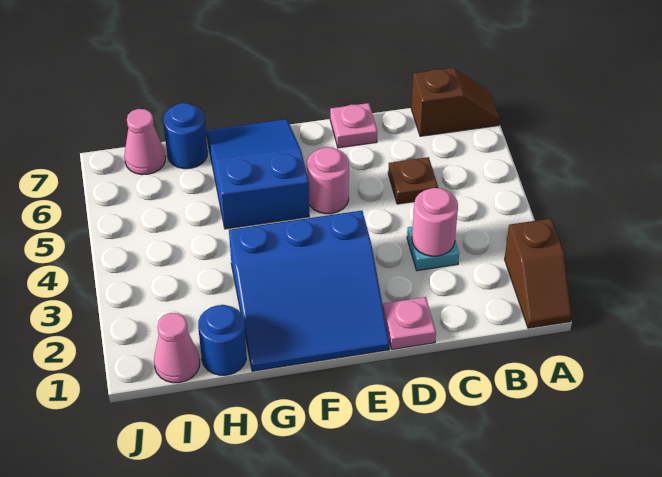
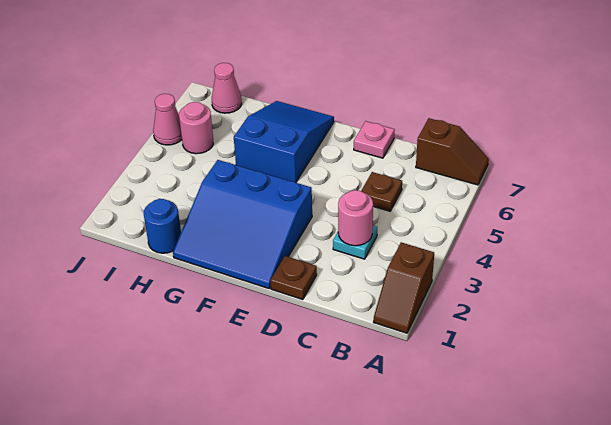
pink 1x1 plate [383,297,436,349] -> brown 1x1 plate [270,256,317,300]
pink 1x1 round brick [307,147,349,214] -> pink 1x1 round brick moved to [179,102,213,154]
blue 1x1 round brick [163,103,208,169] -> none
pink 1x1 cone [154,313,200,383] -> pink 1x1 cone moved to [153,94,182,145]

